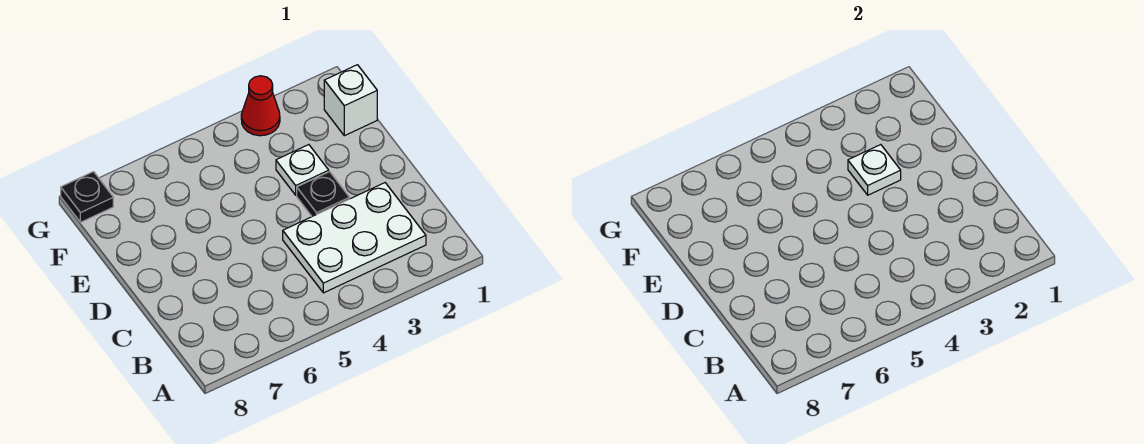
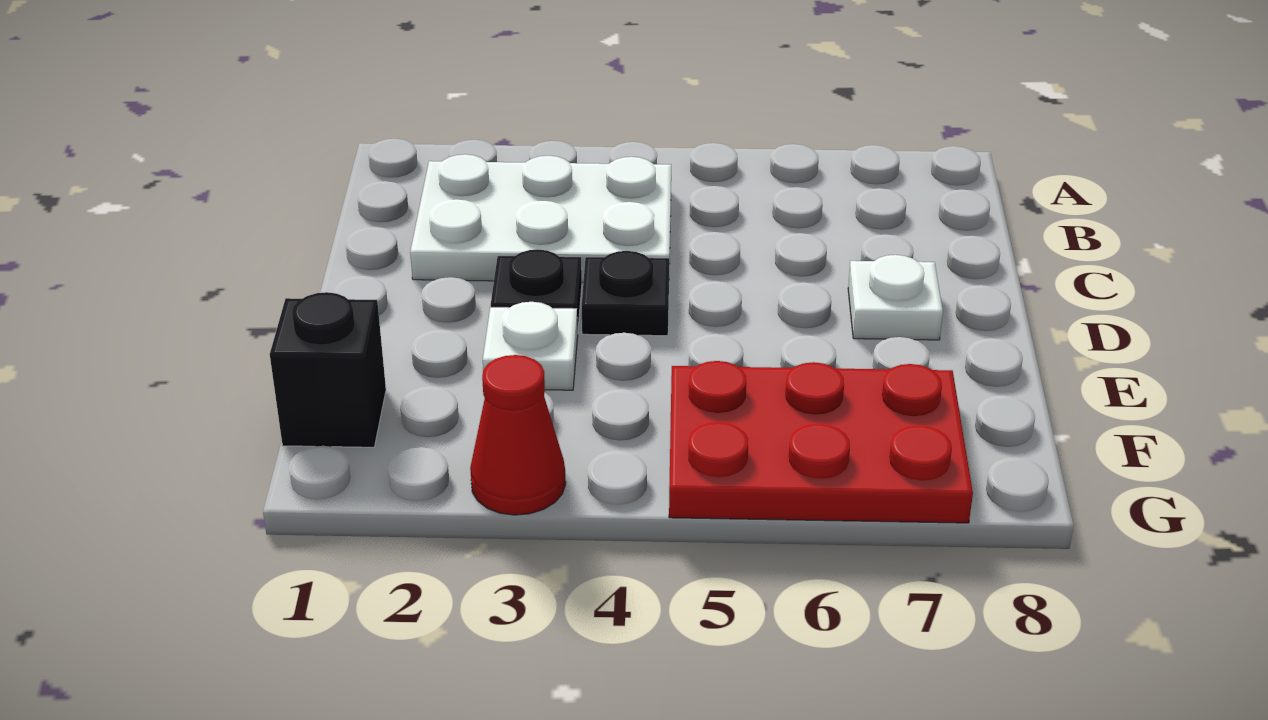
white 1x1 plate [848,145,901,195] -> white 1x1 plate moved to [848,255,943,340]
white 1x1 brick [324,65,377,136] -> black 1x1 brick [270,292,386,447]
none -> red 2x3 plate [669,361,973,523]
black 1x1 plate [61,172,113,222] -> black 1x1 plate moved to [582,251,669,336]

